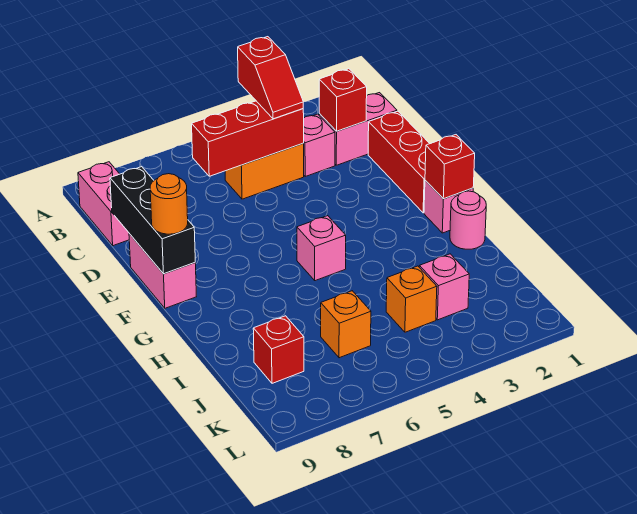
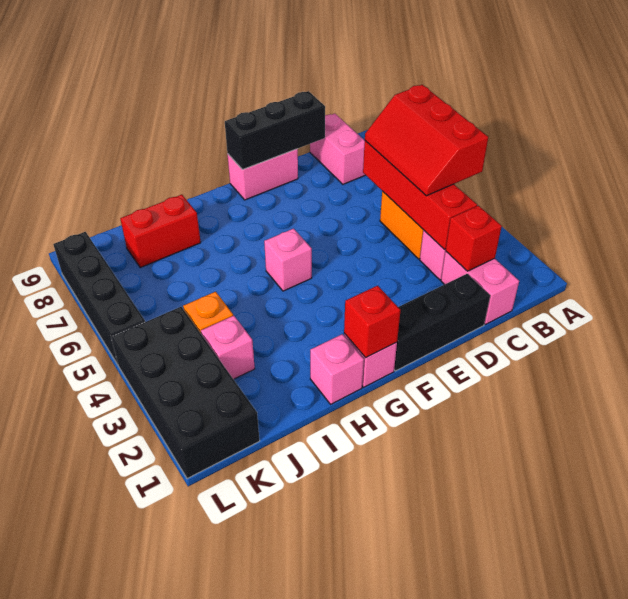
red 1x2 slope [238,37,303,119] -> red 2x3 slope [365,85,488,196]
pink 1x2 brick [78,162,129,246] -> pink 1x2 brick turned to [310,114,365,184]
red 1x3 brick [192,101,304,176] -> red 1x4 brick [363,141,477,250]
red 1x3 brick [368,111,430,213] -> black 1x3 brick [394,274,490,371]
orange 1x1 round brick [150,174,188,234] -> none
pink 1x1 round brick [450,191,486,249] -> pink 1x1 brick [310,334,364,404]
orange 1x1 brick [321,291,371,358] -> none
red 1x1 brick [253,316,304,383] -> red 1x2 brick [120,195,201,268]
none -> black 2x4 brick [111,307,260,479]
none -> black 1x4 brick [53,232,145,365]

